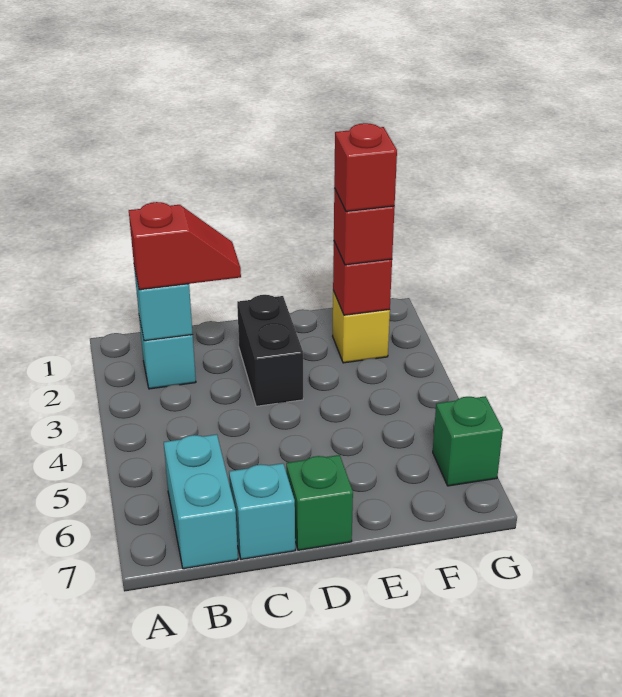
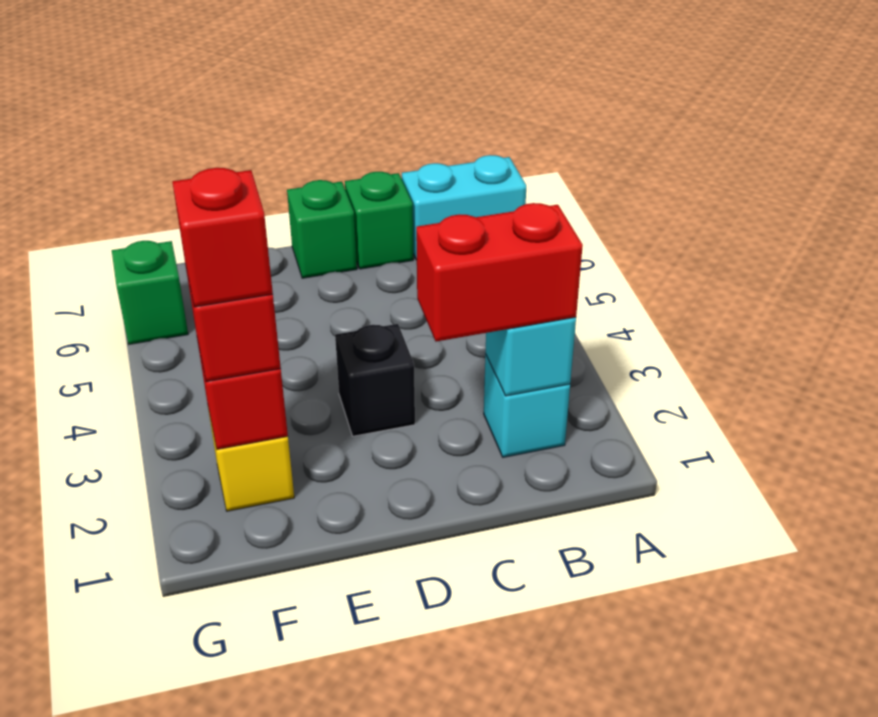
red 1x2 slope [129,202,241,290] -> red 1x2 brick [416,203,583,341]
cyan 1x2 brick [164,434,238,569] -> cyan 1x2 brick turned to [402,155,526,260]
cyan 1x1 brick [229,463,295,559] -> green 1x1 brick [345,172,413,269]
black 1x2 brick [237,295,303,406] -> black 1x1 brick [335,324,415,436]

